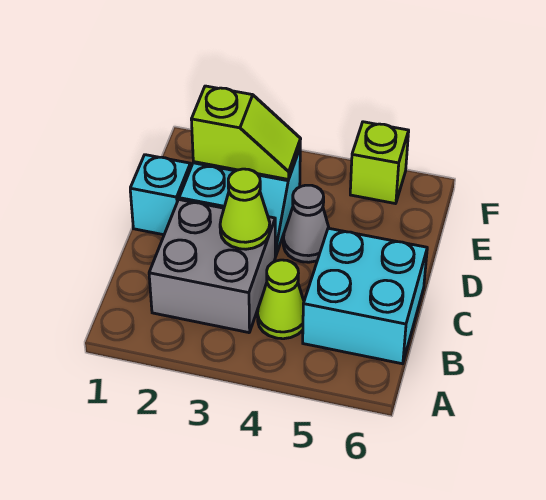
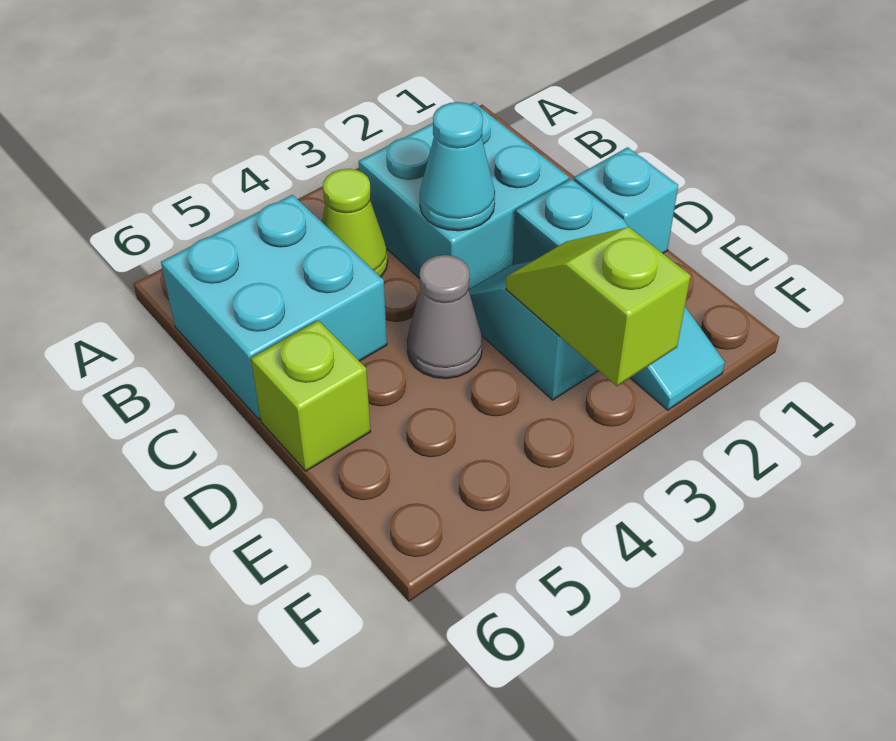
grey 2x2 brick [149,200,276,333] -> cyan 2x2 brick [359,102,569,289]
lime 1x1 cone [220,169,270,249] -> cyan 1x1 cone [420,102,495,231]
lime 1x2 slope [191,86,301,179] -> lime 1x2 slope turned to [506,227,691,386]
lime 1x1 brick [350,122,409,204] -> lime 1x1 brick moved to [251,320,371,471]

